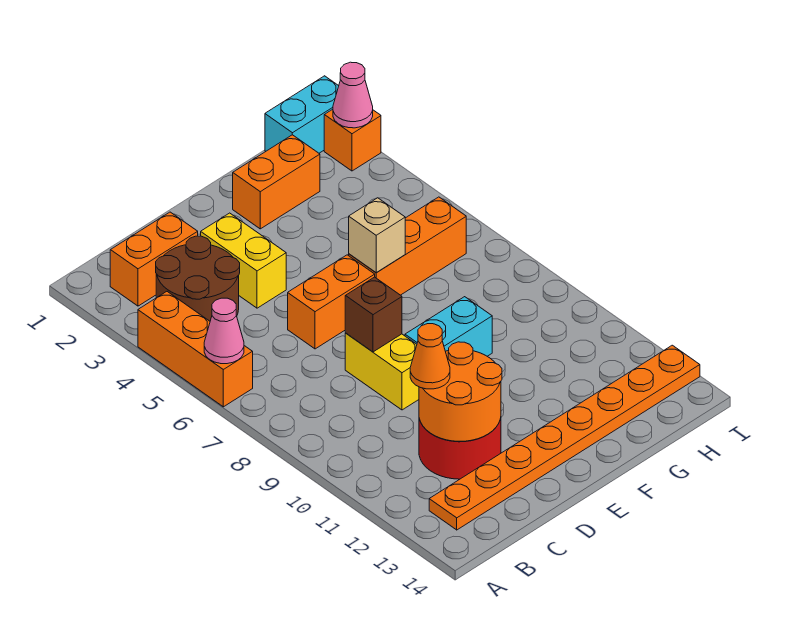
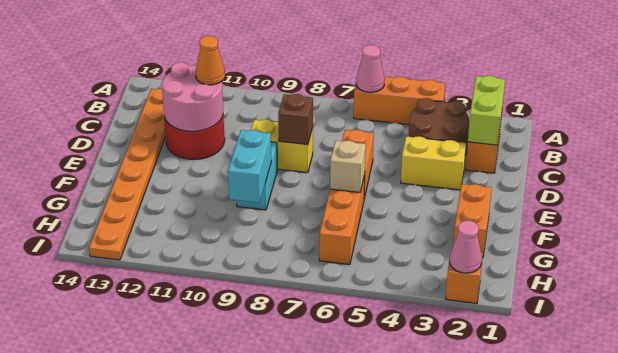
none -> lime 1x2 brick [468,76,505,145]
orange 2x2 round brick [419,342,502,441] -> pink 2x2 round brick [162,62,223,131]
cyan 1x2 brick [265,76,339,153] -> cyan 1x2 brick moved to [228,130,271,203]

